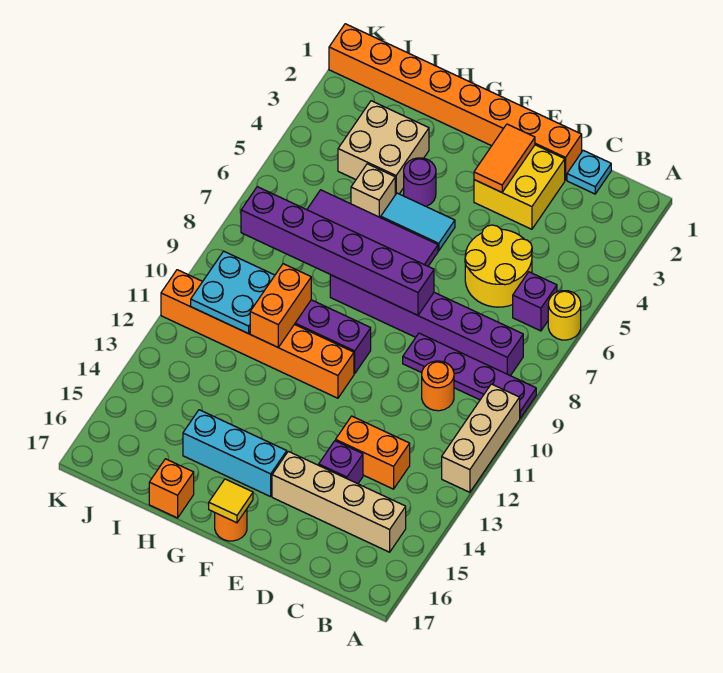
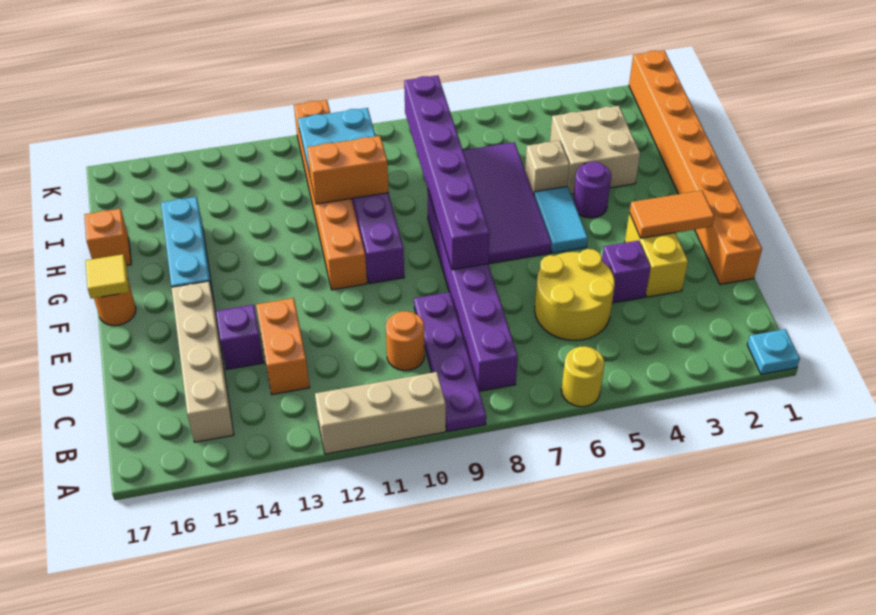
purple 1x1 brick [513,272,557,331] -> purple 1x1 brick moved to [602,240,651,303]
cyan 1x1 plate [567,150,611,194] -> cyan 1x1 plate moved to [747,329,800,374]
yellow 2x2 brick [474,145,565,229] -> yellow 1x2 brick [625,213,688,297]

